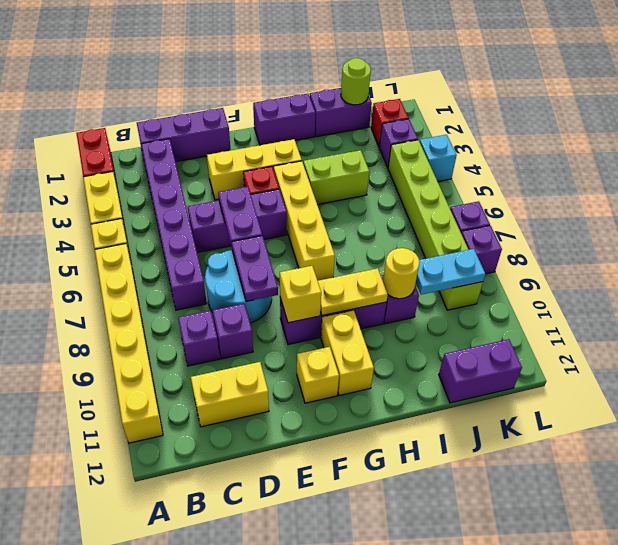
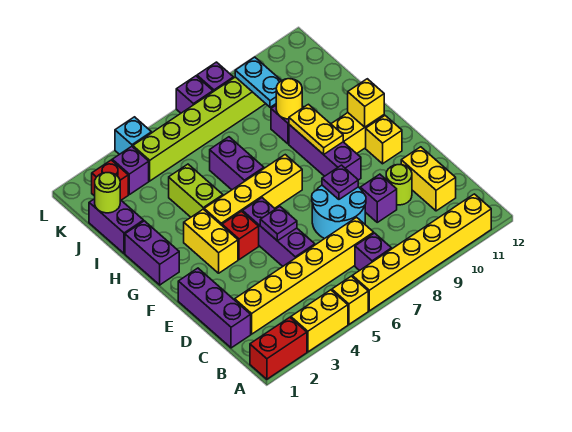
purple 1x6 brick [141,139,207,310] -> yellow 1x6 brick [235,217,374,334]
purple 1x1 brick [178,311,220,366] -> purple 1x1 brick moved to [355,233,392,271]
none -> lime 1x1 round brick [386,165,412,205]
yellow 1x3 brick [207,139,302,200] -> yellow 1x2 brick [184,209,238,273]
purple 1x2 plate [218,187,262,247] -> purple 1x1 plate [260,206,297,241]
purple 1x2 plate [232,236,278,302] -> purple 1x1 plate [322,165,358,199]
yellow 1x1 brick [280,266,321,323] -> yellow 1x1 brick moved to [348,79,384,127]
purple 1x2 brick [439,339,522,403] -> purple 1x2 brick moved to [210,137,264,190]

